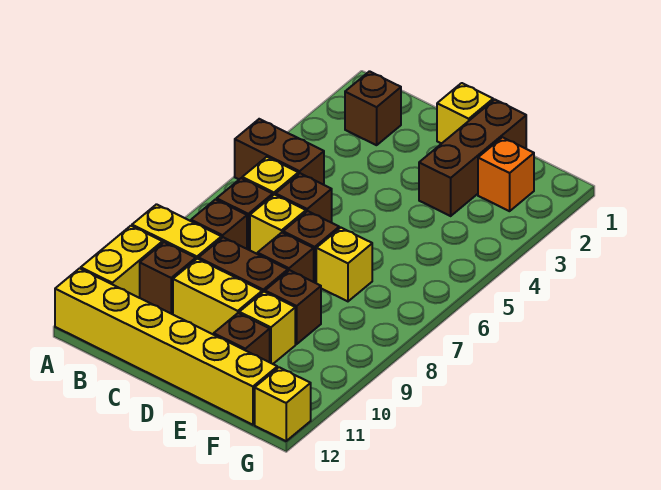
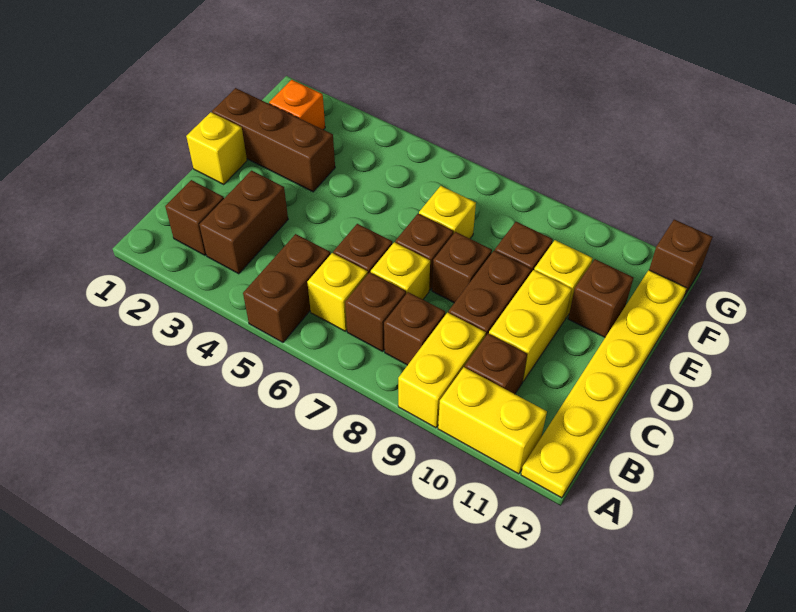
yellow 1x6 brick [55,268,277,425] -> yellow 1x6 plate [521,270,687,498]
none -> brown 1x2 brick [200,171,288,274]
yellow 1x1 brick [255,367,311,441] -> brown 1x1 brick [649,219,713,296]

